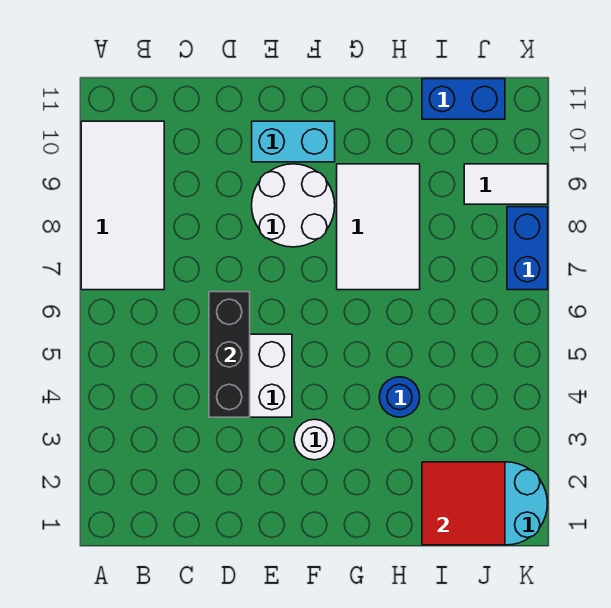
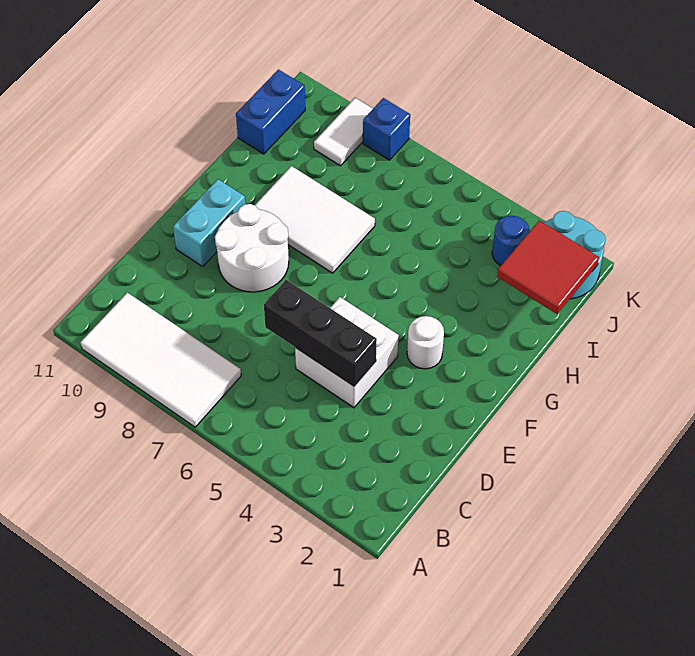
blue 1x1 round brick [379,377,420,417] -> blue 1x1 round brick moved to [492,216,530,266]
blue 1x2 brick [507,207,548,290] -> blue 1x1 brick [363,98,410,160]

